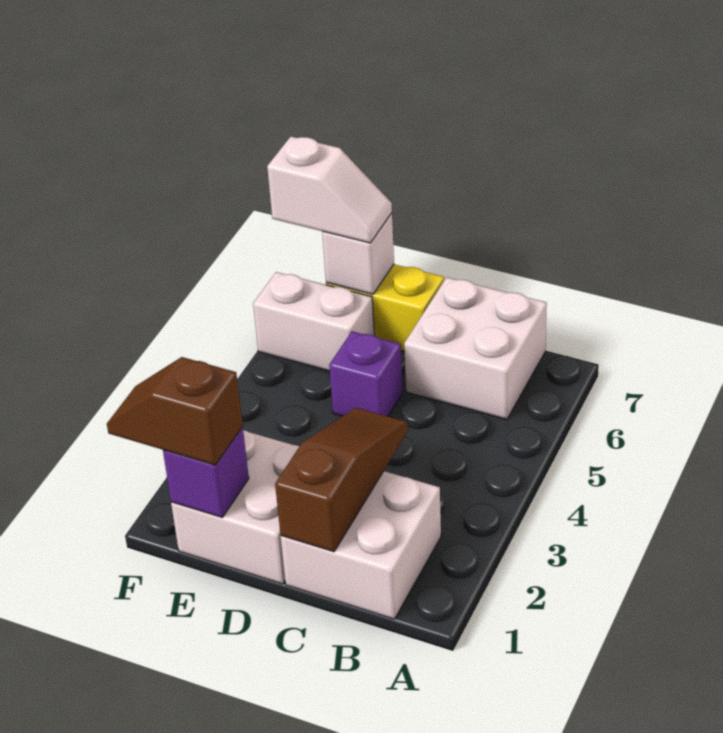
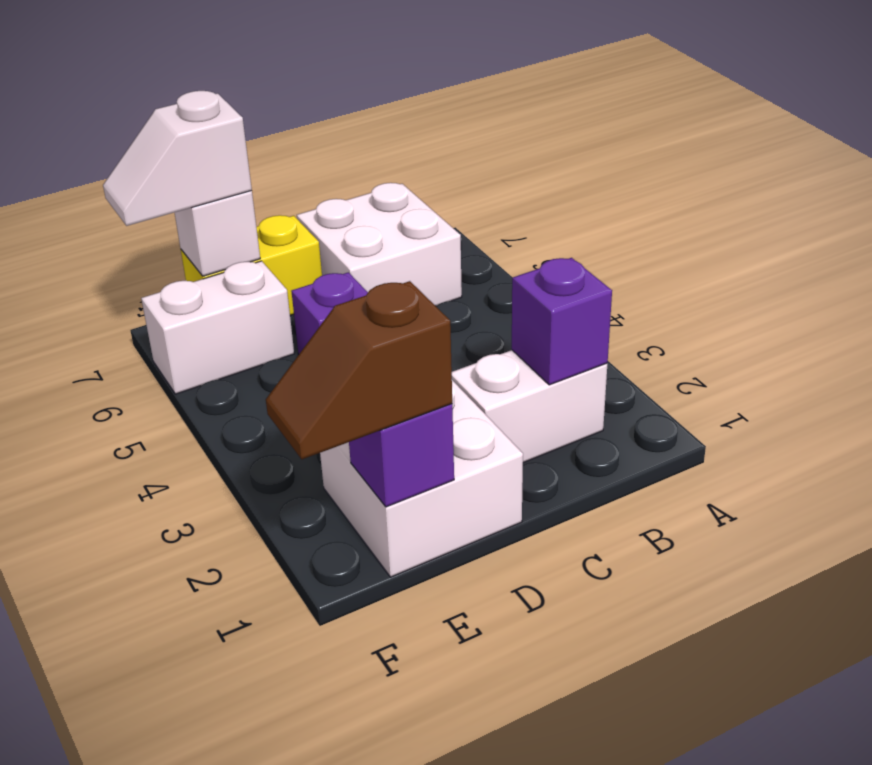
white 2x2 brick [281,471,441,619] -> white 1x2 brick [452,350,607,463]
none -> purple 1x1 brick [512,258,612,385]
brown 1x3 slope [275,408,408,552] -> none
white 1x2 slope [267,137,392,243] -> white 1x2 slope turned to [103,91,252,226]

